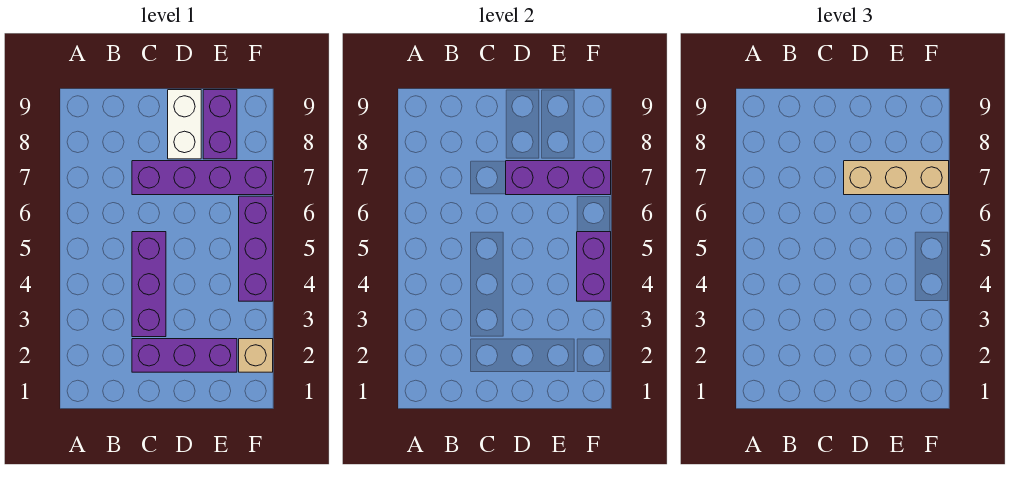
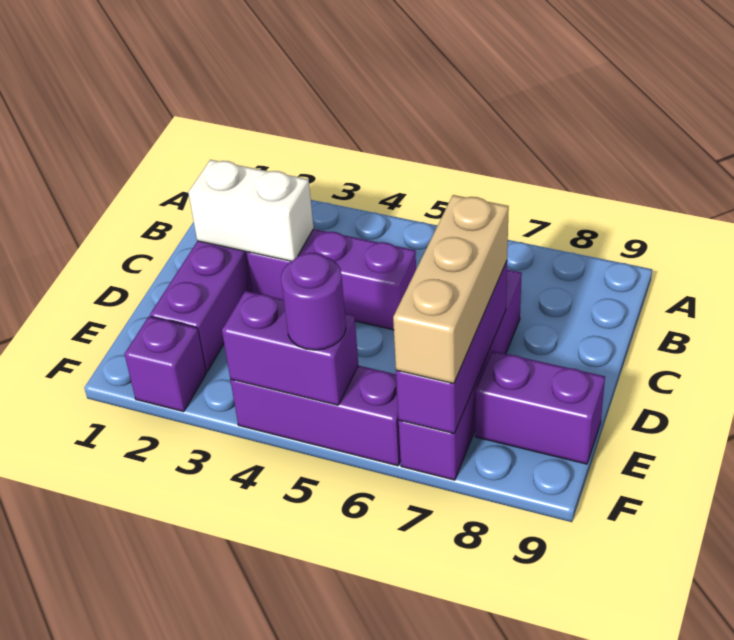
white 1x2 brick [168,90,201,159] -> white 1x2 brick moved to [188,160,314,261]
tan 1x1 brick [239,339,273,372] -> purple 1x1 brick [125,316,206,412]
none -> purple 1x1 round brick [281,253,346,350]

